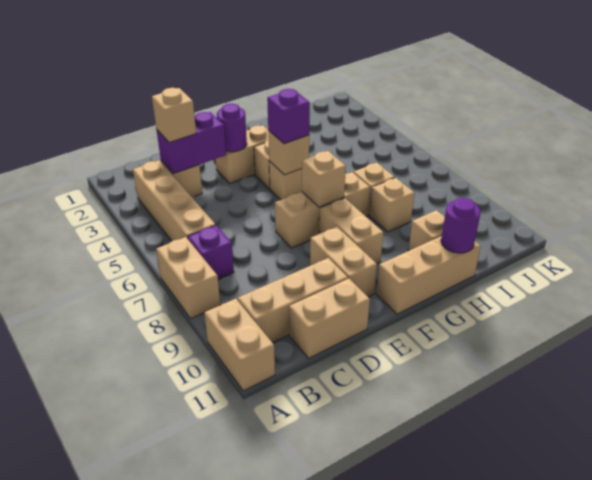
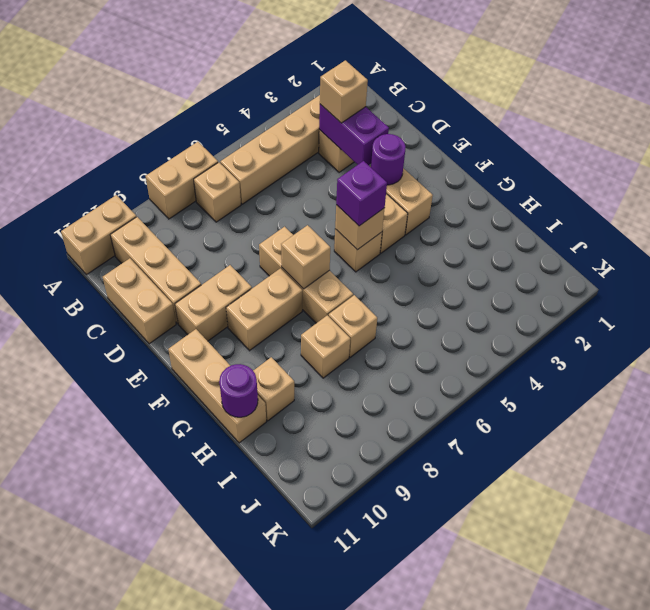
purple 1x1 brick [188,225,234,279] -> tan 1x1 brick [194,162,241,222]

